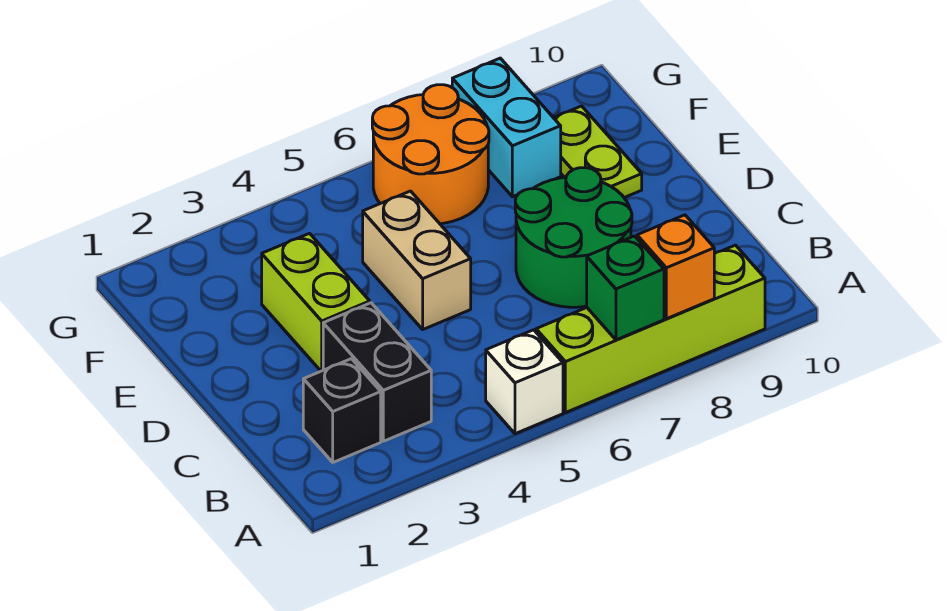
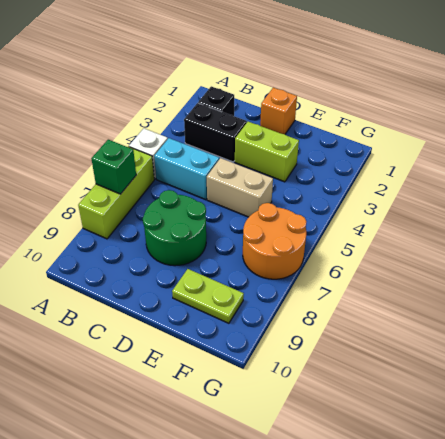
lime 1x4 brick [536,245,765,413] -> lime 1x3 brick [78,147,154,239]
orange 1x1 brick [637,215,714,319] -> orange 1x1 brick moved to [260,88,297,134]
cyan 1x2 brick [452,58,561,197] -> cyan 1x2 brick moved to [154,138,219,200]

